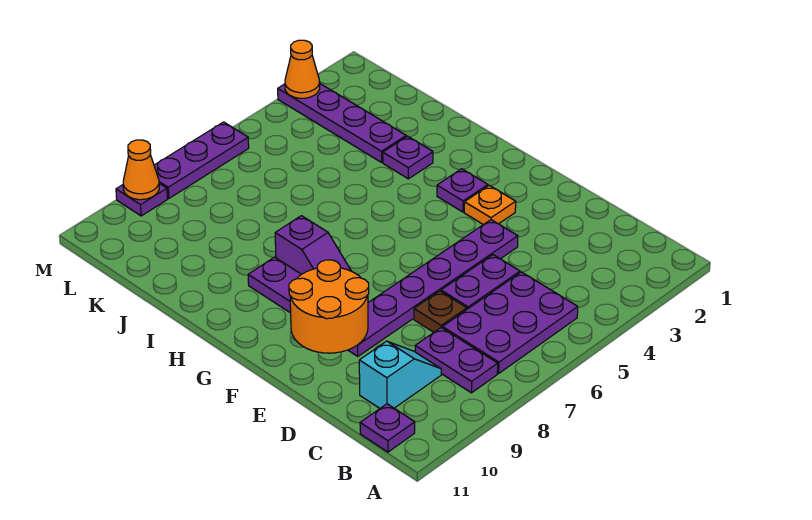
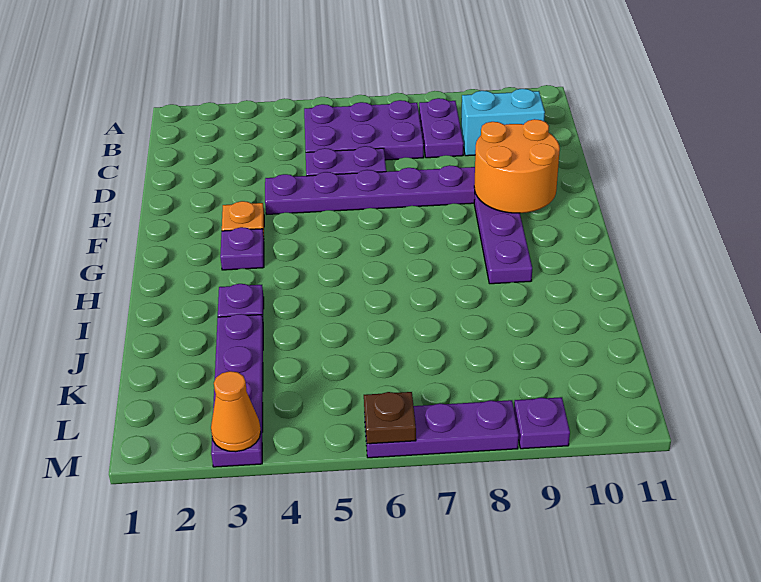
purple 1x1 plate [360,404,415,452] -> none
cyan 1x2 slope [359,341,441,408] -> cyan 1x2 brick [461,89,545,156]
brown 1x1 plate [414,291,467,332] -> brown 1x1 plate moved to [364,392,416,444]
purple 1x2 slope [275,216,351,274] -> none
orange 1x1 cone [123,140,159,200] -> none

